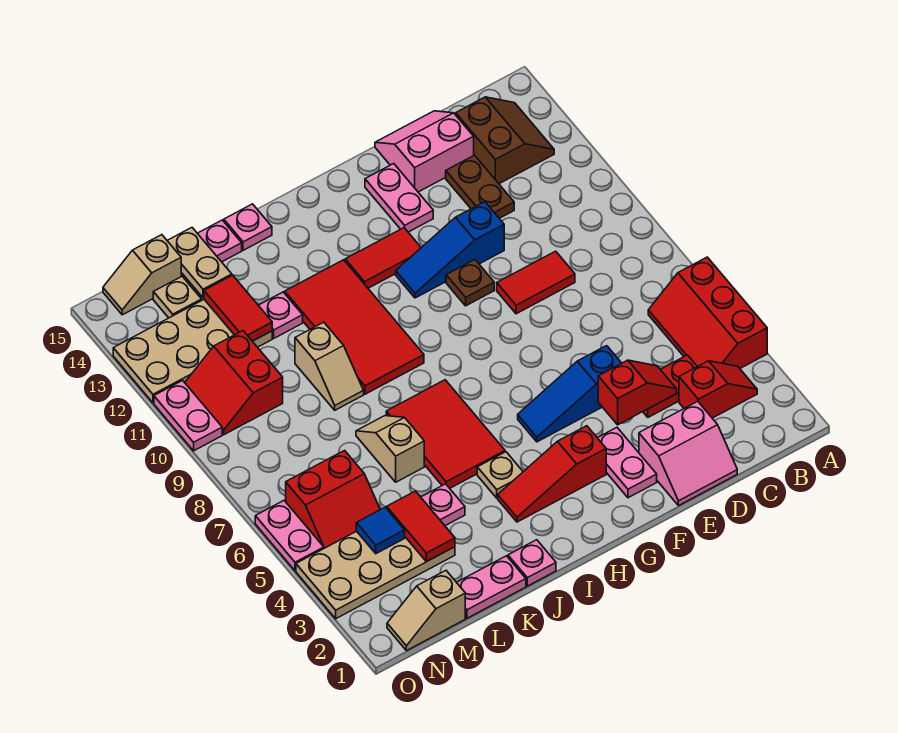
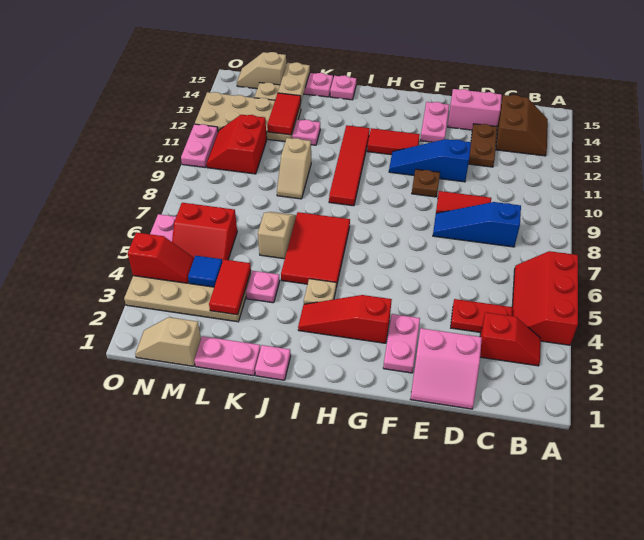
red 1x2 slope [598,360,677,425] -> red 1x2 slope moved to [128,232,194,283]
blue 1x3 slope [518,346,621,442] -> blue 1x3 slope moved to [433,202,521,247]
red 2x4 tile [285,260,424,394] -> red 1x4 tile [329,125,370,206]

